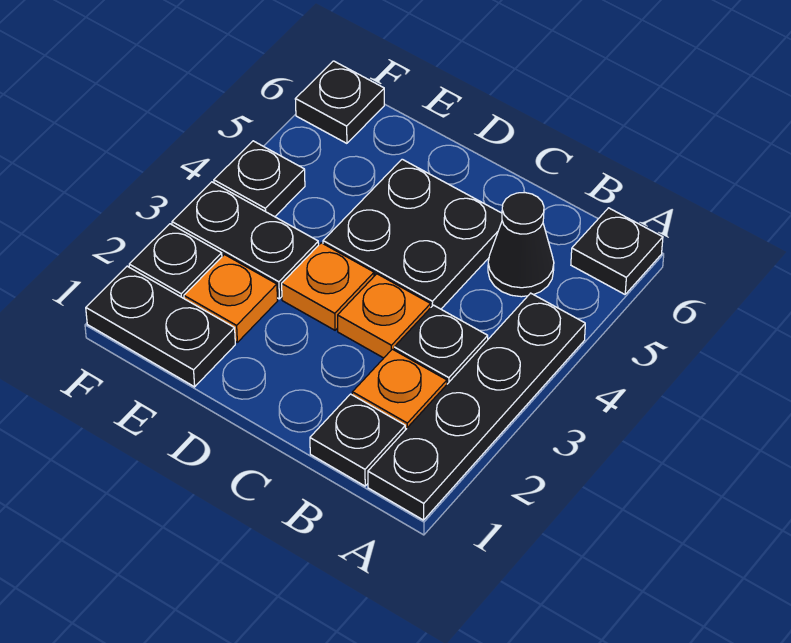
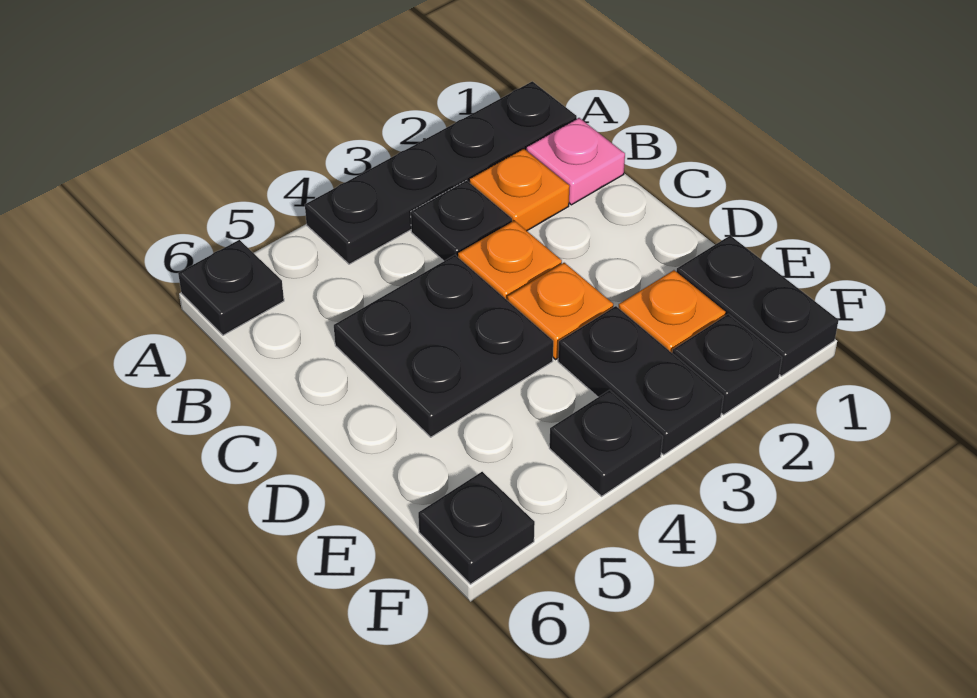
black 1x1 plate [310,394,405,486] -> pink 1x1 plate [526,118,625,205]
black 1x1 cone [488,193,554,297] -> none

